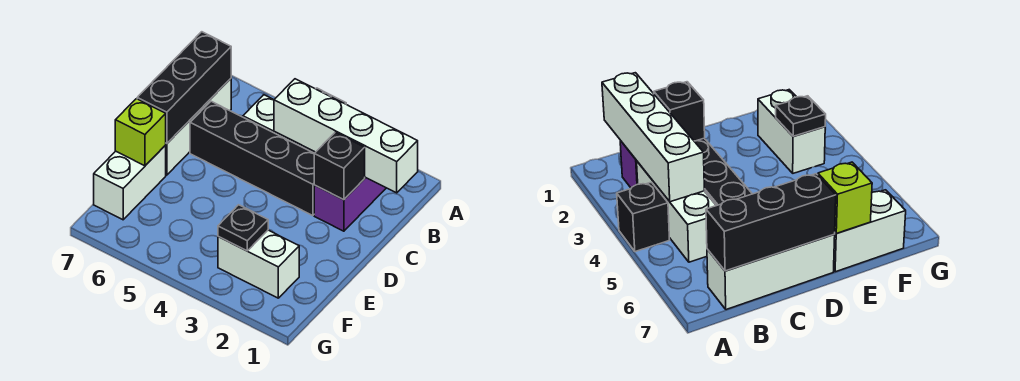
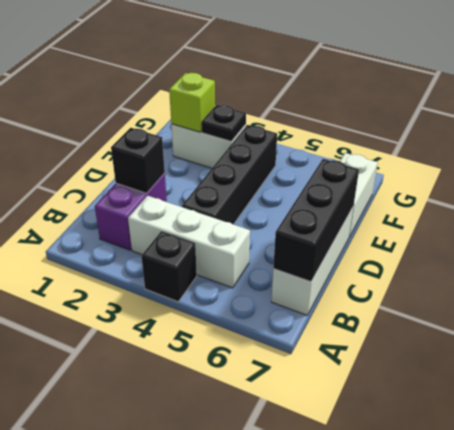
white 1x4 brick [274,79,418,193] -> none
black 1x4 brick [190,101,314,216] -> black 1x4 brick turned to [182,125,277,225]
lime 1x1 brick [115,99,166,166] -> lime 1x1 brick moved to [169,73,215,132]

